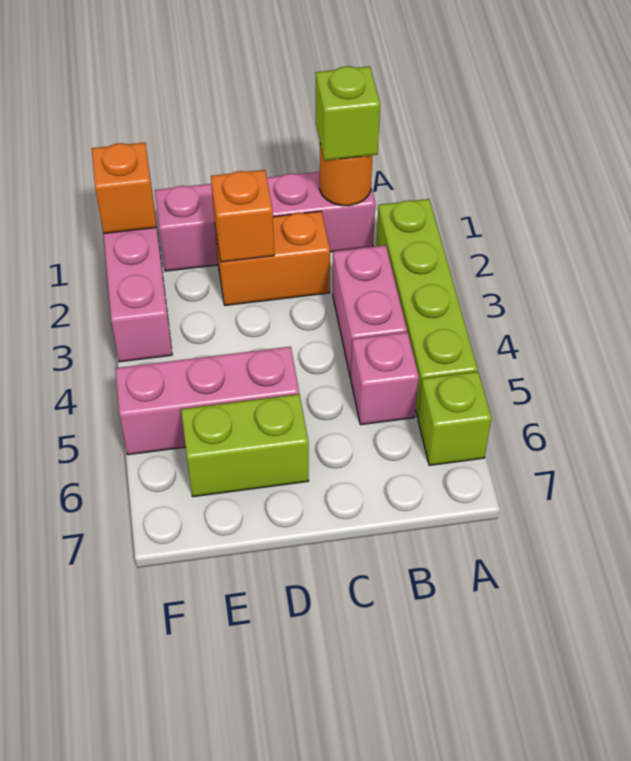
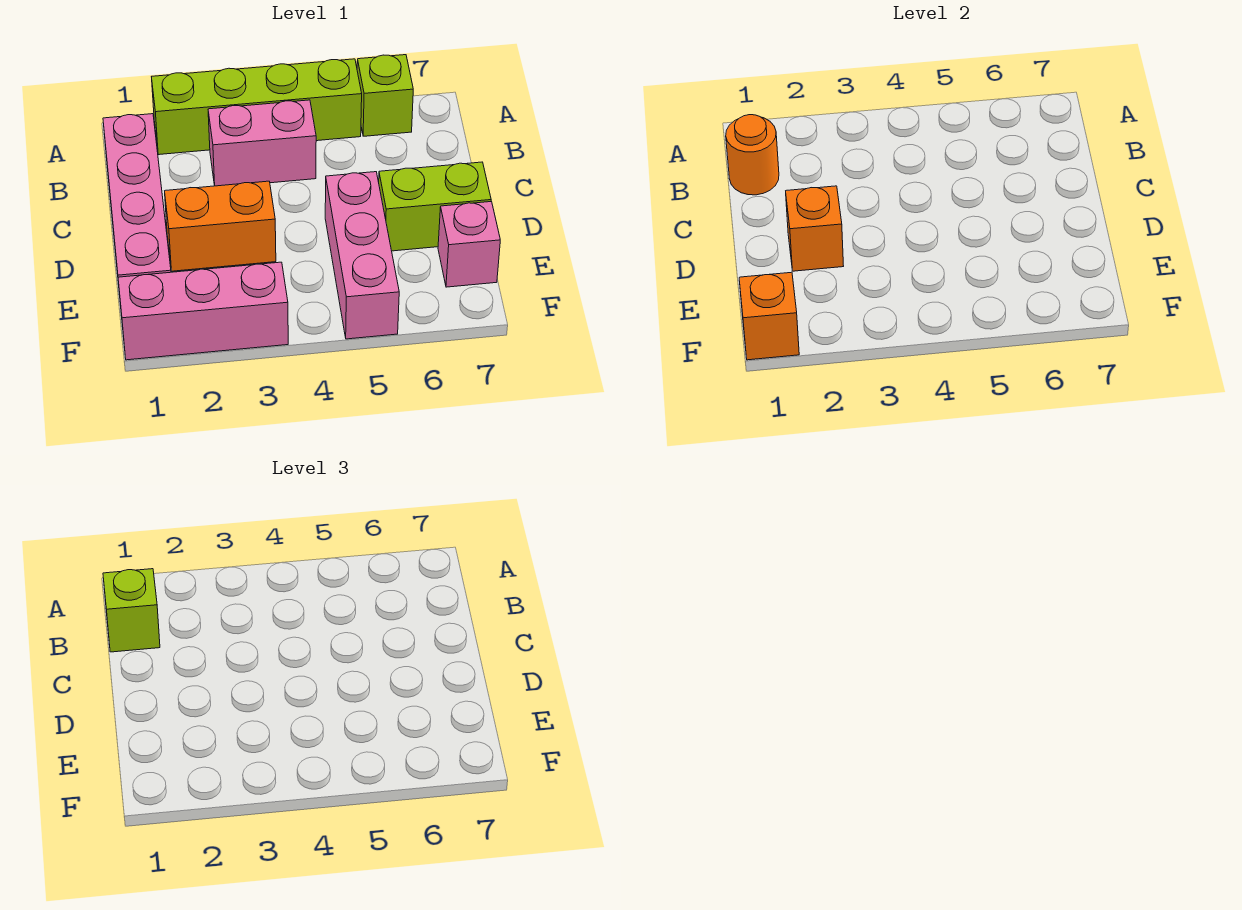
pink 1x1 brick [351,332,419,425] -> pink 1x1 brick moved to [438,202,500,287]
orange 1x2 brick [215,211,330,305] -> orange 1x2 brick turned to [165,181,276,271]
lime 1x2 brick [181,394,309,497] -> lime 1x2 brick turned to [379,162,491,251]

